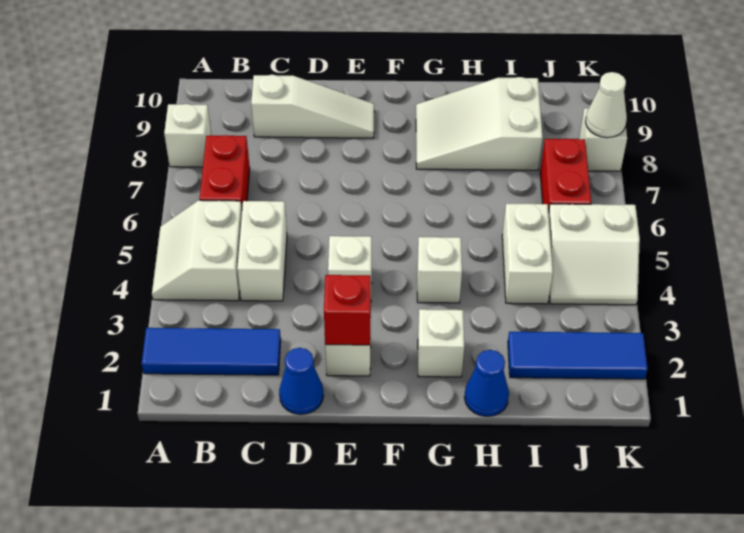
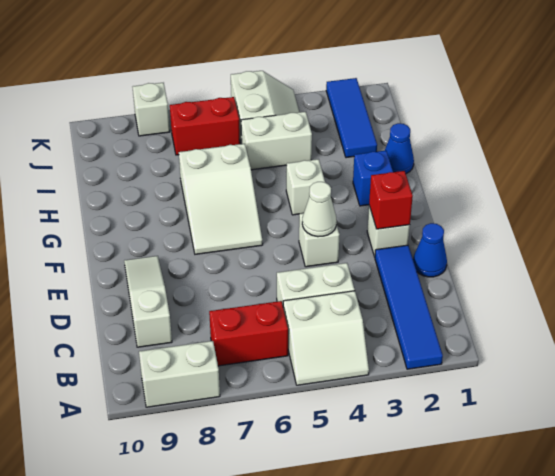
blue 1x3 tile [142,328,281,375] -> blue 1x4 tile [375,245,443,369]
white 1x1 brick [164,104,211,167] -> white 1x2 brick [139,341,220,407]
white 1x1 brick [418,309,464,377] -> blue 1x1 brick [353,151,393,206]
white 2x3 slope [416,77,543,170] -> white 2x3 slope moved to [179,144,263,254]
white 1x1 cone [586,72,627,138] -> white 1x1 cone moved to [302,182,337,237]

